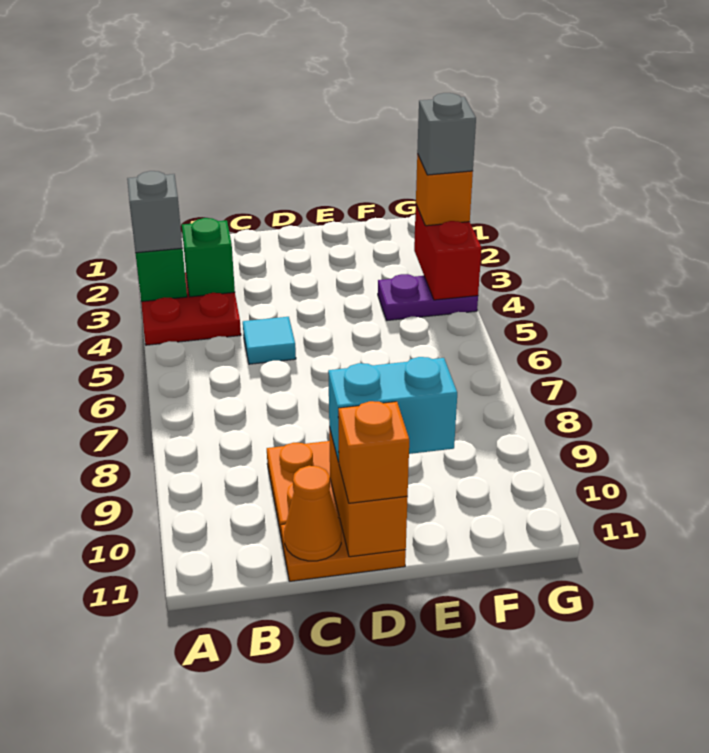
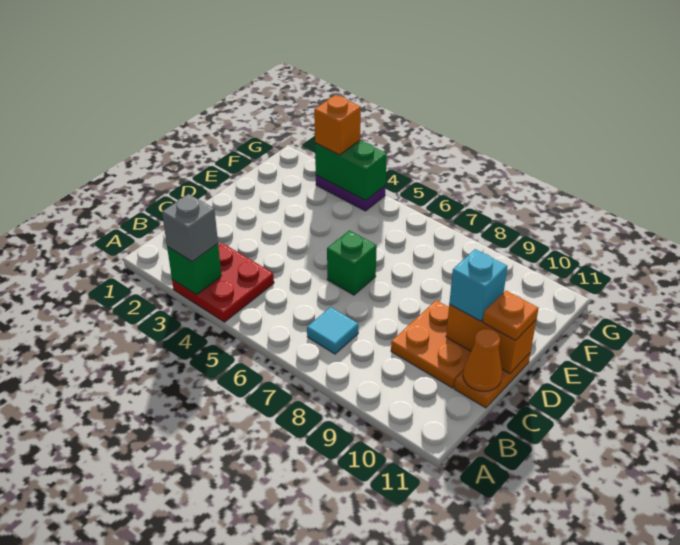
green 1x1 brick [182,218,235,297] -> green 1x1 brick moved to [327,230,377,295]
cyan 1x1 tile [243,317,296,364] -> cyan 1x1 tile moved to [307,307,358,354]
cyan 1x2 brick [328,357,457,462] -> cyan 1x1 brick [449,249,508,321]
orange 1x1 brick [338,401,409,503] -> orange 1x1 plate [483,291,539,341]
purple 1x2 plate [378,274,478,320] -> purple 1x2 plate turned to [316,175,386,211]
red 1x2 brick [414,205,482,300] -> green 1x2 brick [315,141,387,201]
grey 1x1 brick [417,93,476,175] -> none

